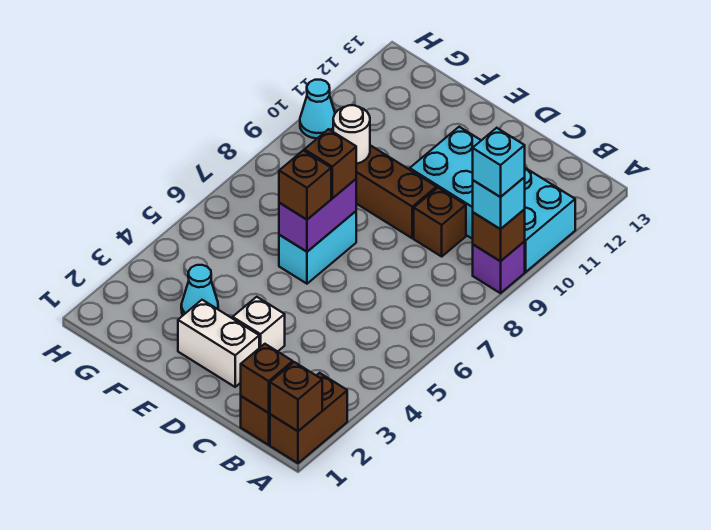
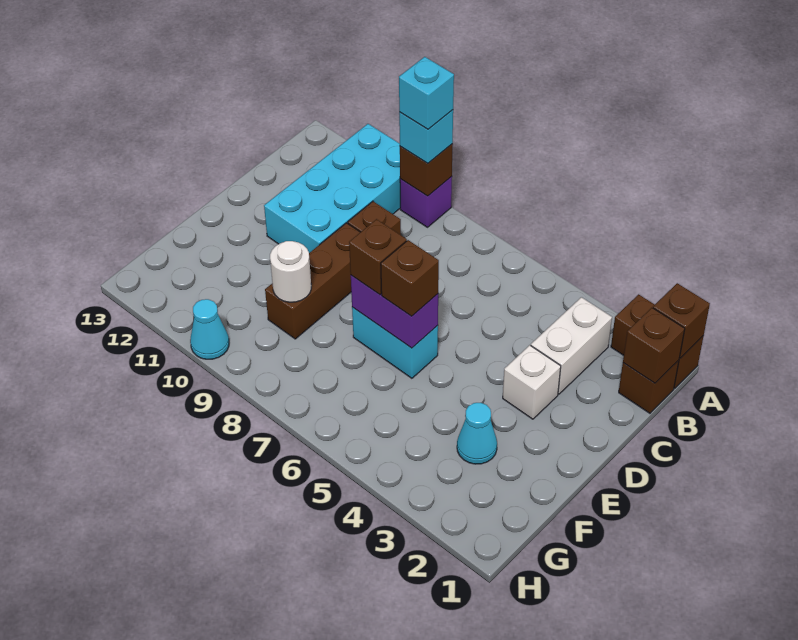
white 1x2 brick [178,300,259,387] -> white 1x2 brick moved to [531,297,612,394]

